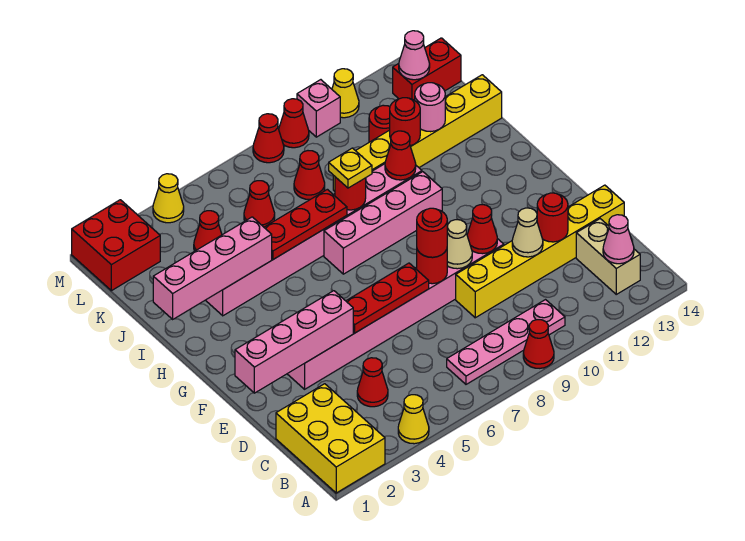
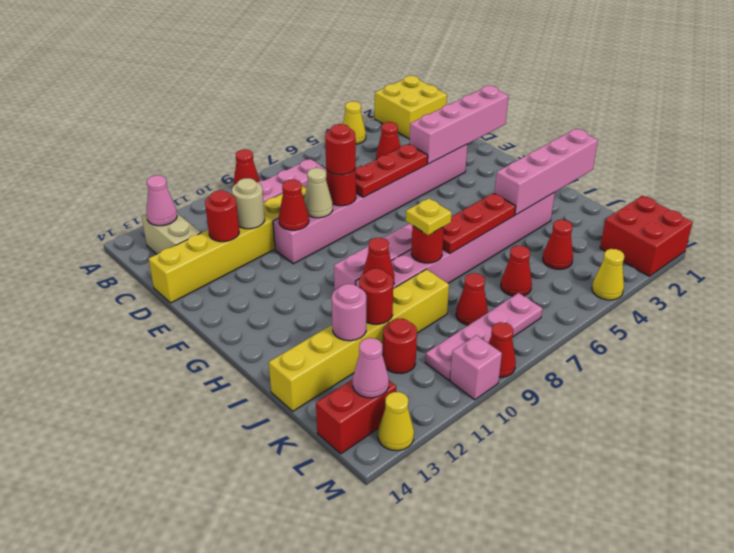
yellow 2x3 brick [276,384,385,493] -> yellow 2x2 brick [375,76,447,139]
tan 1x1 cone [512,208,543,257] -> tan 1x1 round brick [232,178,265,229]
none -> pink 1x4 plate [425,293,543,380]
red 1x1 cone [253,114,284,163] -> none
yellow 1x1 cone [332,69,359,118] -> yellow 1x1 cone moved to [378,392,414,451]

